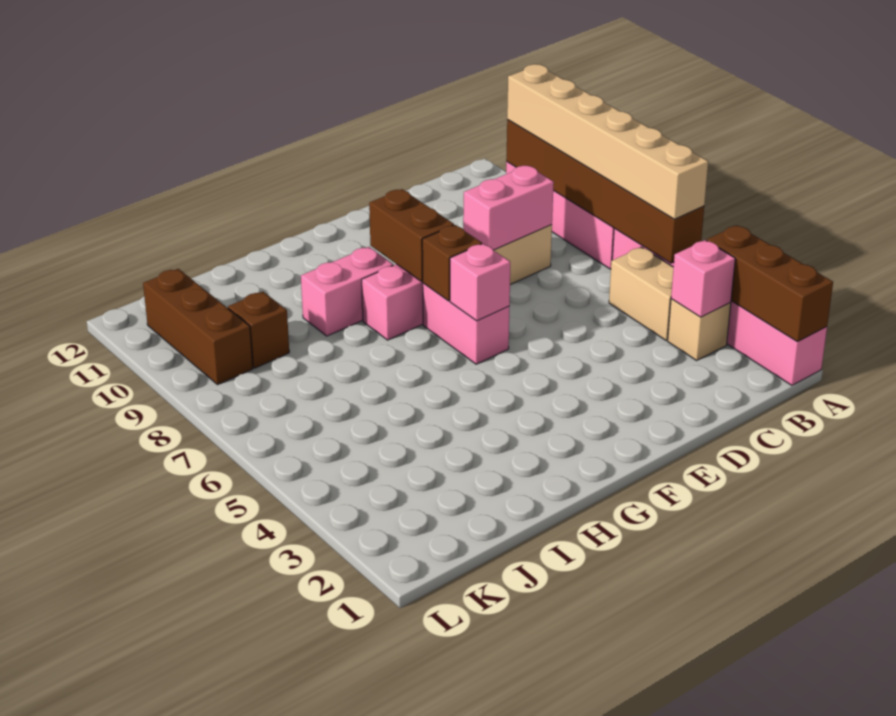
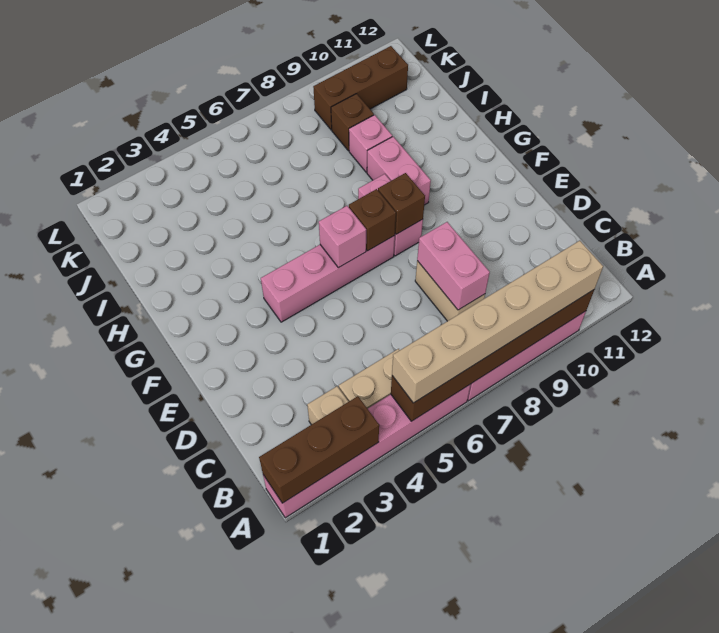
pink 1x1 brick [671,240,735,317] -> pink 1x1 brick moved to [349,115,392,172]
pink 1x2 brick [423,283,509,364] -> pink 1x4 brick [261,236,395,322]
brown 1x2 brick [369,189,454,282] -> brown 1x1 brick [378,173,425,234]

